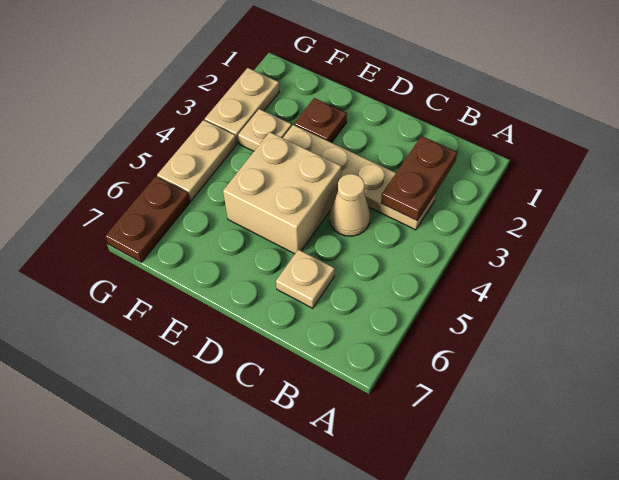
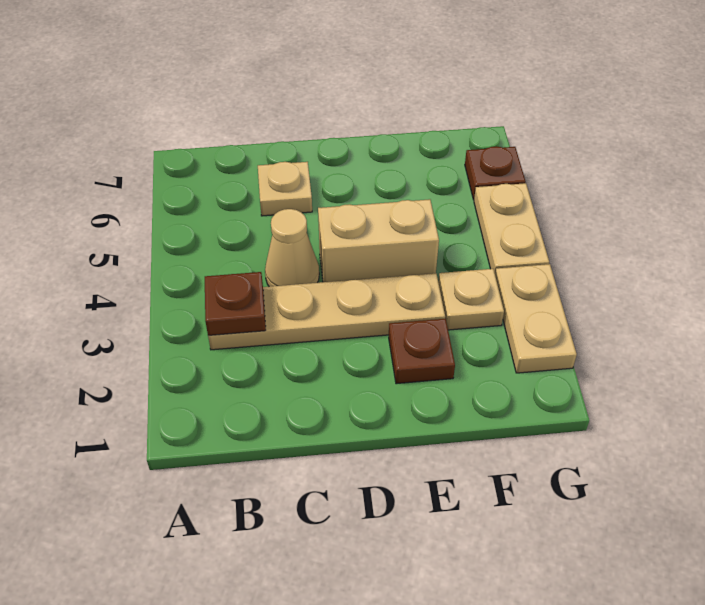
brown 1x2 plate [381,136,457,220] -> brown 1x1 plate [205,272,266,335]
tan 2x2 brick [223,132,342,254] -> tan 1x2 brick [318,199,439,282]
brown 1x2 plate [105,176,190,262] -> brown 1x1 plate [465,146,526,200]

